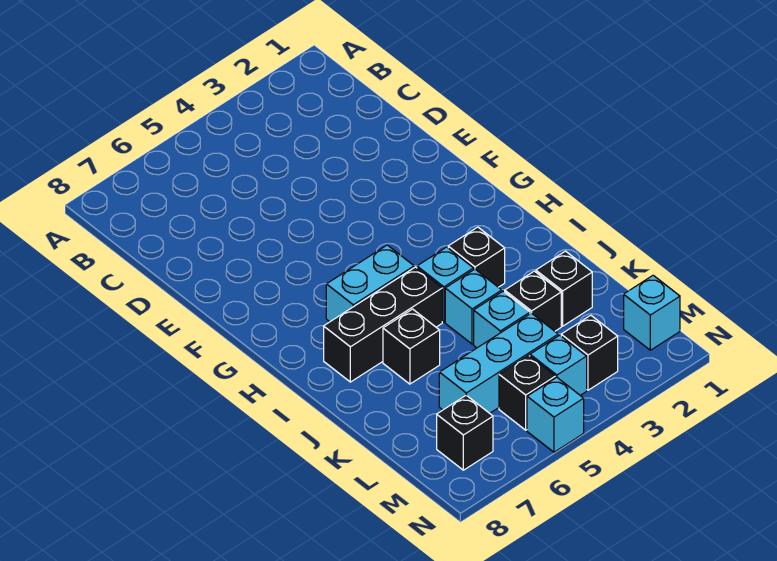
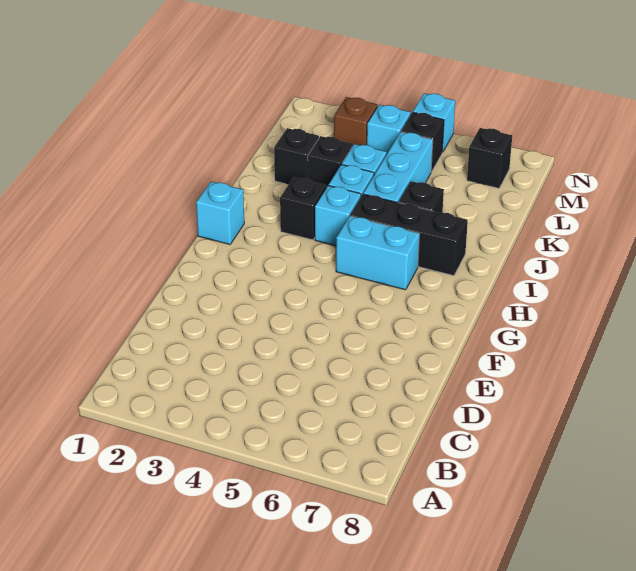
cyan 1x3 brick [439,313,558,413] -> cyan 1x3 brick turned to [363,132,433,203]
cyan 1x1 brick [624,275,680,350] -> cyan 1x1 brick moved to [196,182,244,244]
black 1x1 brick [561,315,618,390] -> brown 1x1 brick [334,97,377,146]

